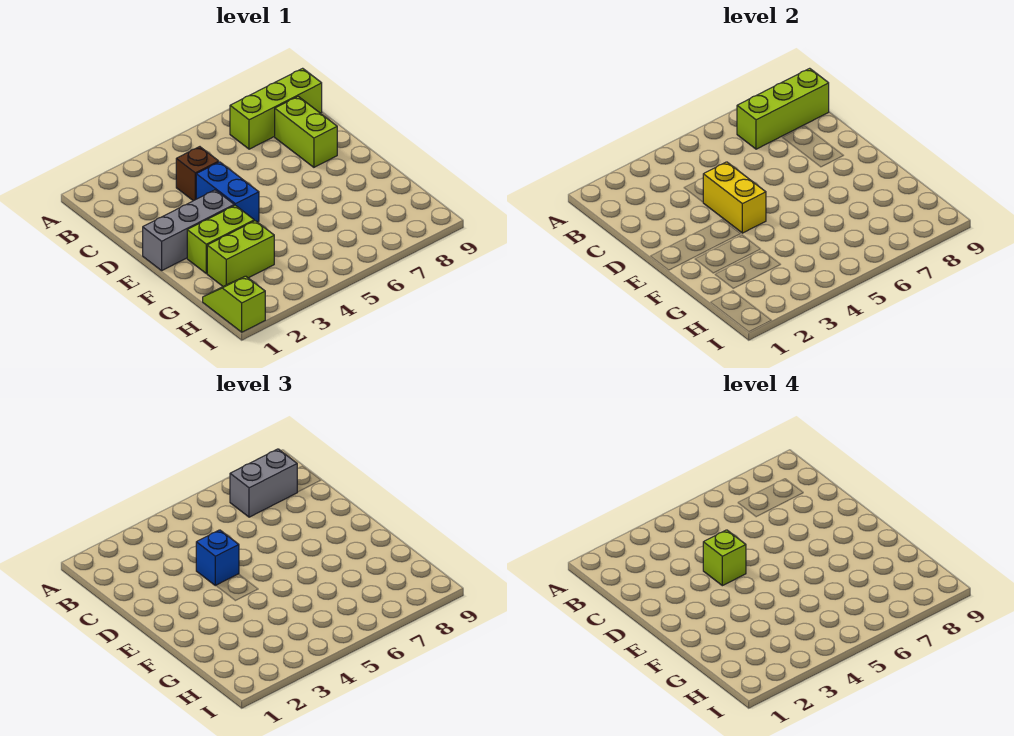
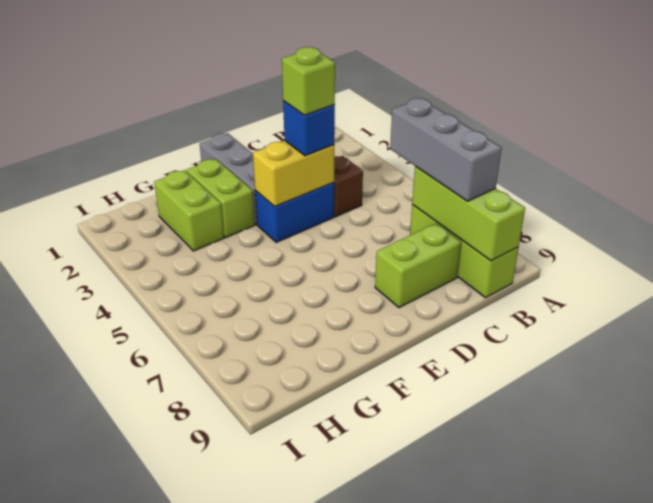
grey 1x2 brick [230,449,297,517] -> grey 1x3 brick [390,98,502,201]
lime 1x2 slope [203,276,265,332] -> none

